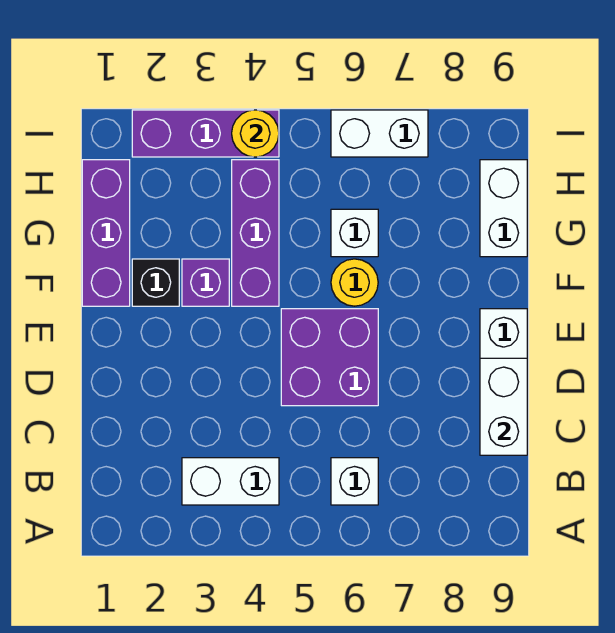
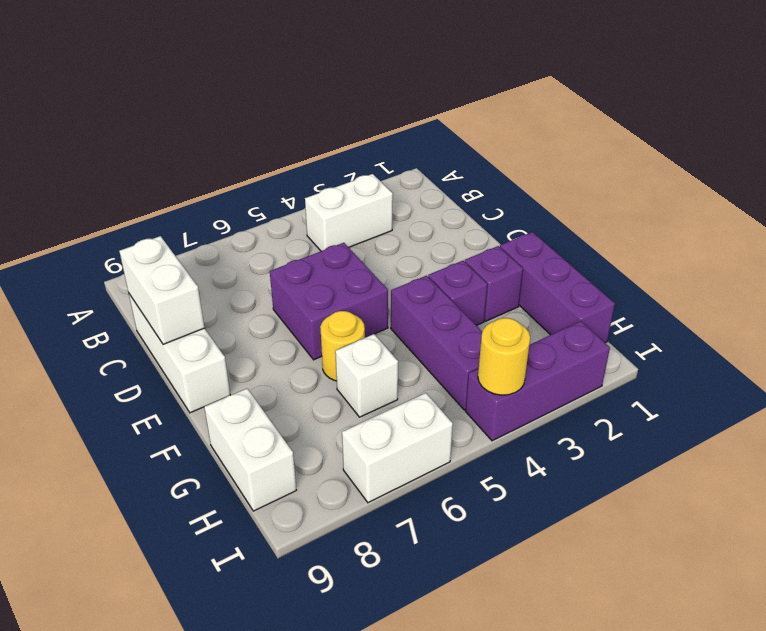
white 1x1 brick [331,458,378,505] -> none
black 1x1 brick [132,259,179,306] -> purple 1x1 brick [465,246,523,321]

